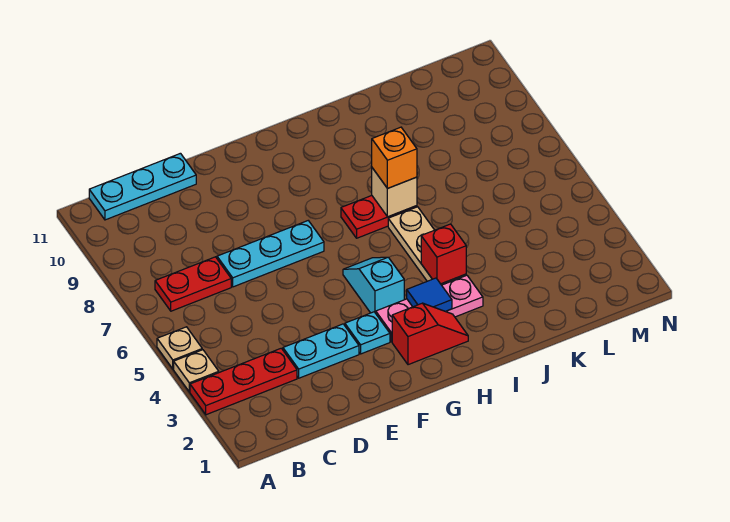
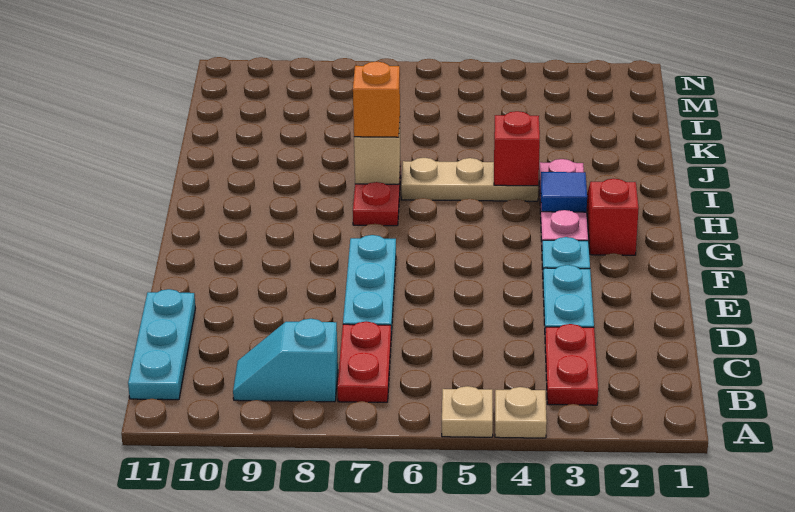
red 1x3 plate [190,348,297,415] -> red 1x2 plate [545,324,598,405]
cyan 1x2 slope [343,257,404,313] -> cyan 1x2 slope moved to [233,319,338,402]

